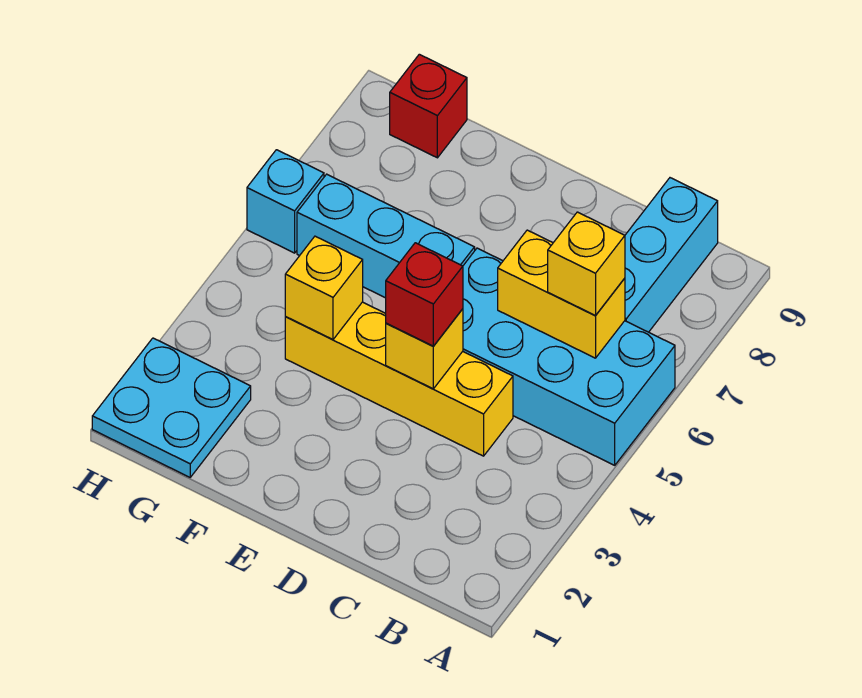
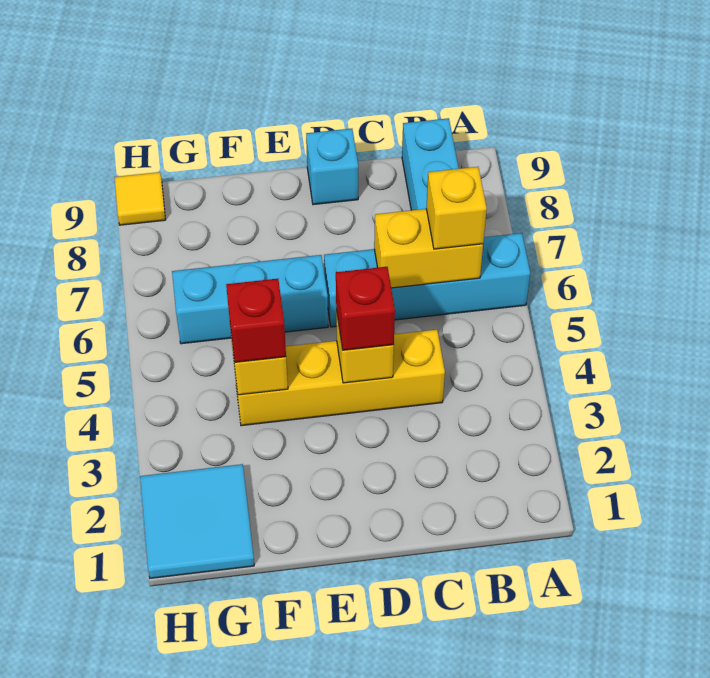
cyan 2x4 brick [463,248,675,465] -> cyan 1x4 brick [324,233,530,327]
cyan 2x2 plate [92,338,251,477] -> cyan 2x2 tile [140,464,254,578]
red 1x1 brick [390,54,467,158] -> red 1x1 brick moved to [226,279,286,362]
cyan 1x1 brick [247,150,324,253] -> cyan 1x1 brick moved to [306,129,358,205]
none -> yellow 1x1 tile [114,172,166,225]

